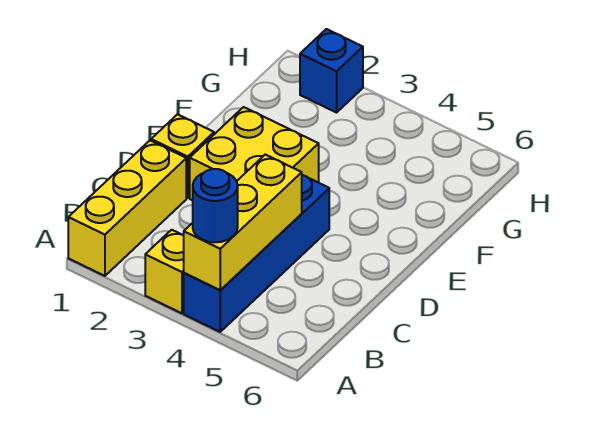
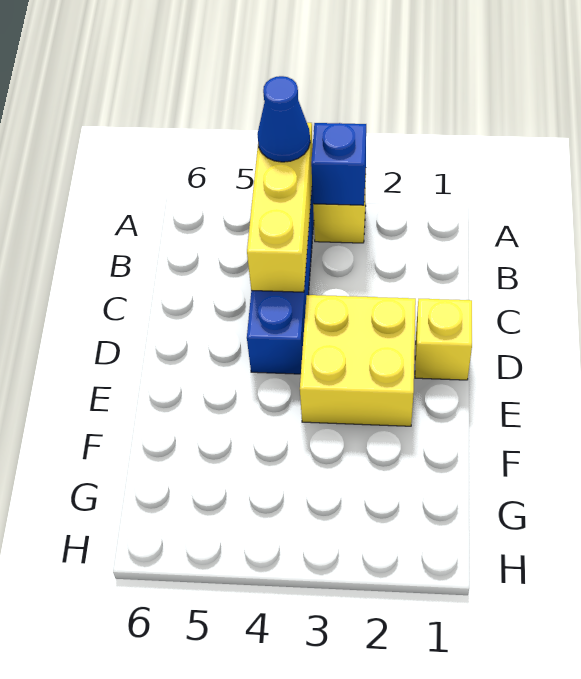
yellow 1x3 brick [68,141,186,276] -> none
blue 1x1 round brick [193,169,238,242] -> blue 1x1 cone [257,76,310,162]
blue 1x1 brick [300,29,363,113] -> blue 1x1 brick moved to [311,123,366,205]

